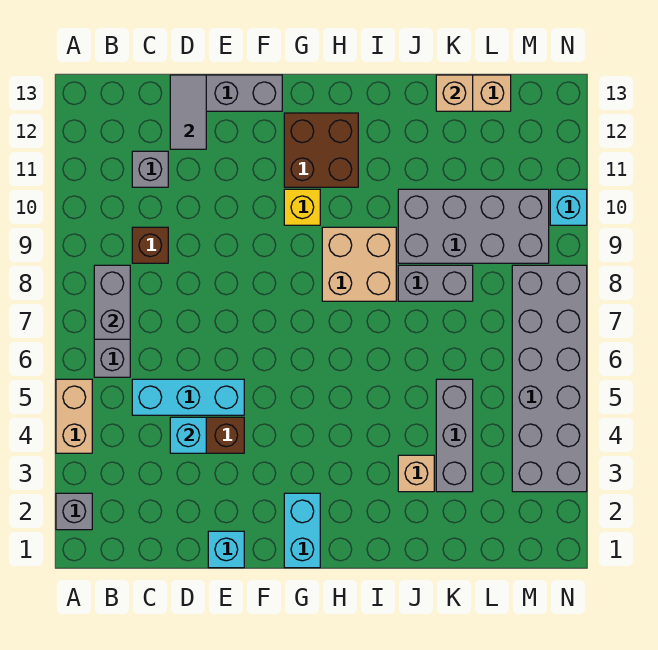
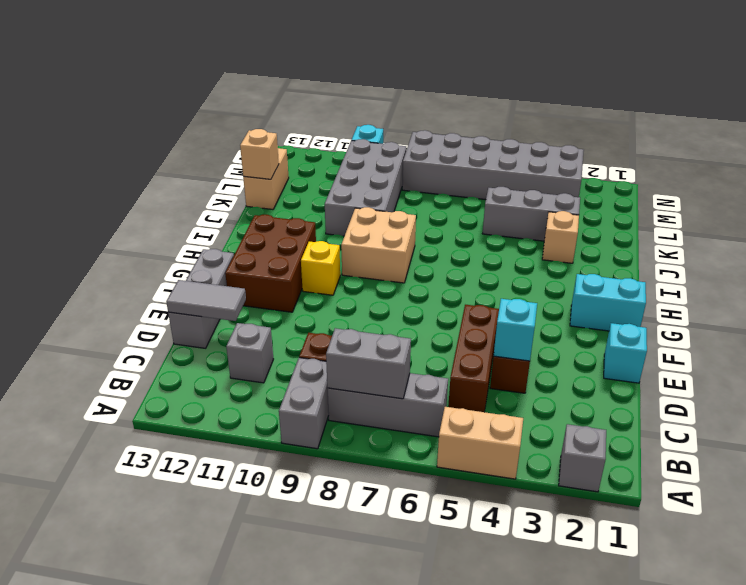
cyan 1x3 brick [132,379,244,415] -> brown 1x3 brick [448,305,499,412]
brown 2x2 brick [284,113,358,187] -> brown 2x3 brick [225,215,316,312]
grey 1x2 brick [398,265,473,301] -> grey 1x2 brick moved to [279,358,329,449]

